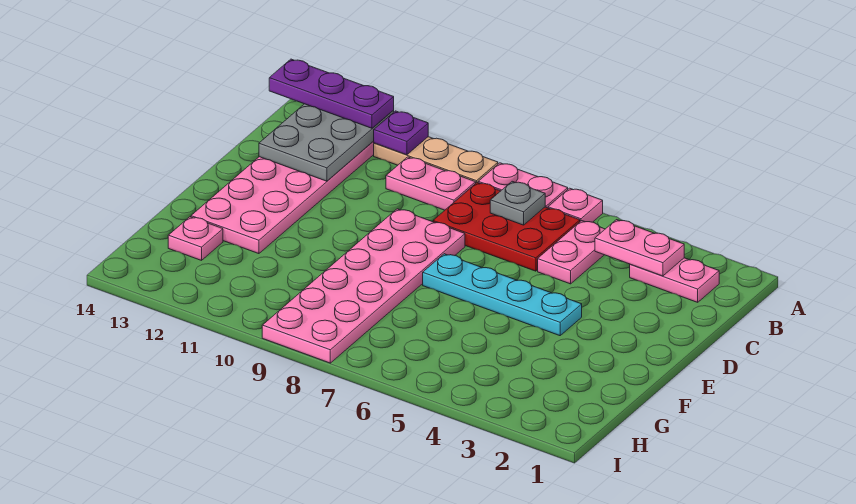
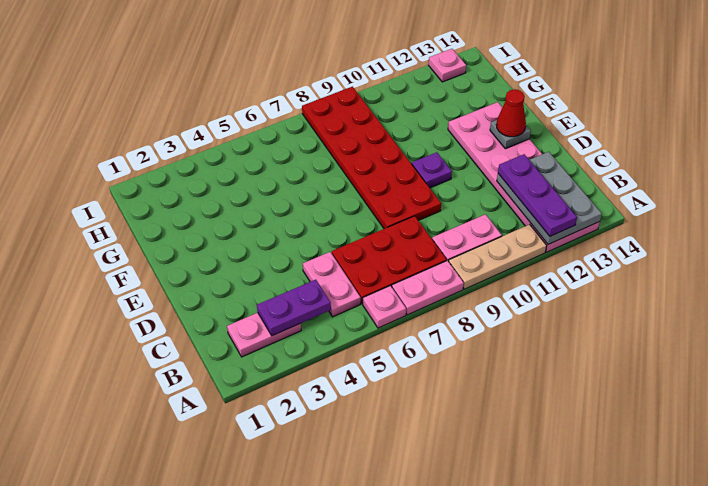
purple 1x1 plate [374,111,428,155] -> purple 1x1 plate moved to [412,152,452,188]
purple 1x3 plate [269,59,394,128] -> purple 1x3 plate turned to [498,154,577,236]
pink 1x2 plate [595,220,684,276] -> purple 1x2 plate [257,280,331,336]
grey 1x1 plate [490,181,545,225] -> grey 1x1 plate moved to [490,120,531,149]
pink 2x6 plate [262,209,465,363] -> red 2x6 plate [302,87,441,229]
cyan 1x4 plate [423,254,582,336] -> none
none -> red 1x1 cone [496,89,526,137]
pink 1x1 plate [168,217,223,260] -> pink 1x1 plate moved to [429,49,466,82]

